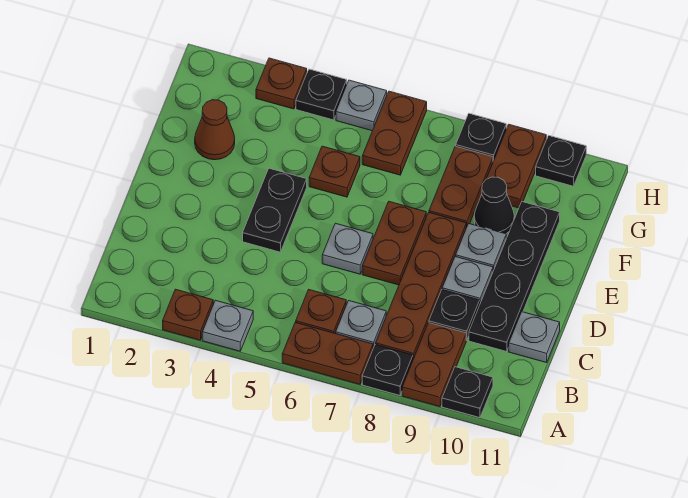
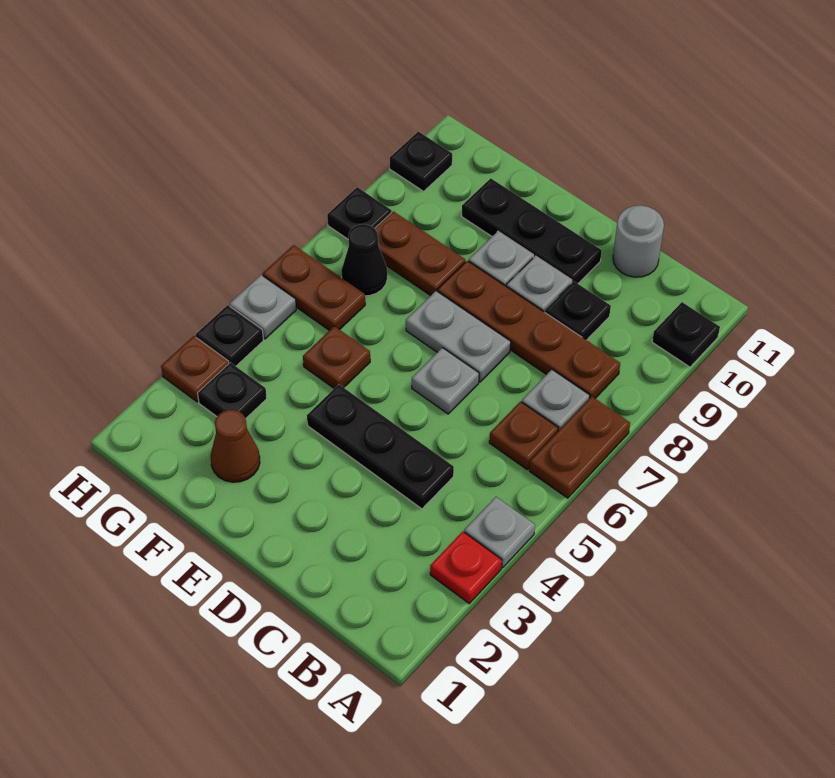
brown 1x1 plate [163,289,213,340] -> red 1x1 plate [430,532,502,603]
black 1x1 plate [362,345,413,395] -> black 1x1 plate moved to [198,362,267,418]
brown 1x2 plate [402,323,466,407] -> none
black 1x4 plate [469,202,560,352] -> black 1x3 plate [462,178,602,284]
grey 1x1 plate [509,312,560,363] -> grey 1x1 round brick [613,205,664,277]
black 1x2 plate [243,168,307,252] -> black 1x3 plate [307,385,454,509]
brown 1x2 plate [362,202,426,285] -> grey 1x2 plate [406,291,511,382]
black 1x1 cone [474,177,514,234] -> black 1x1 cone moved to [341,224,388,296]
brown 1x2 plate [486,124,546,208] -> none

